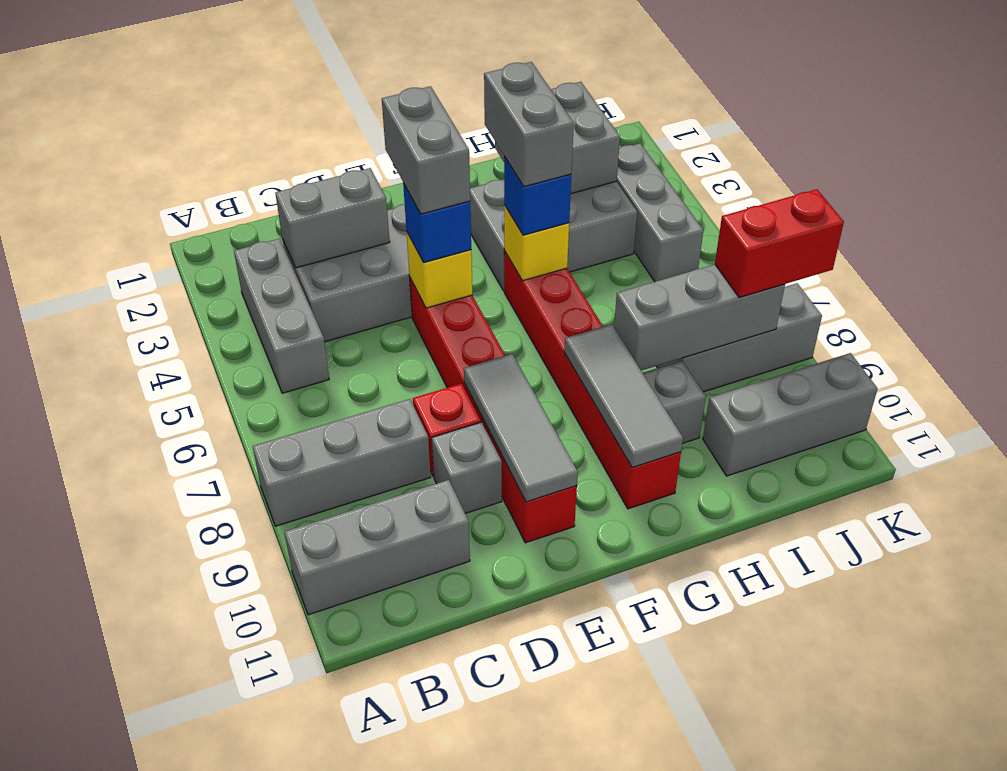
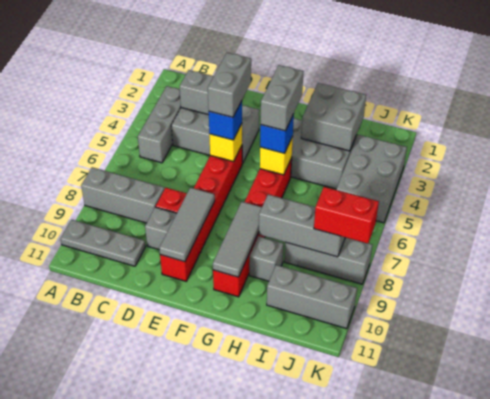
grey 1x3 brick [285,480,470,615] -> grey 1x3 plate [61,220,145,266]
grey 1x3 brick [617,143,703,282] -> grey 2x3 brick [336,135,407,223]

